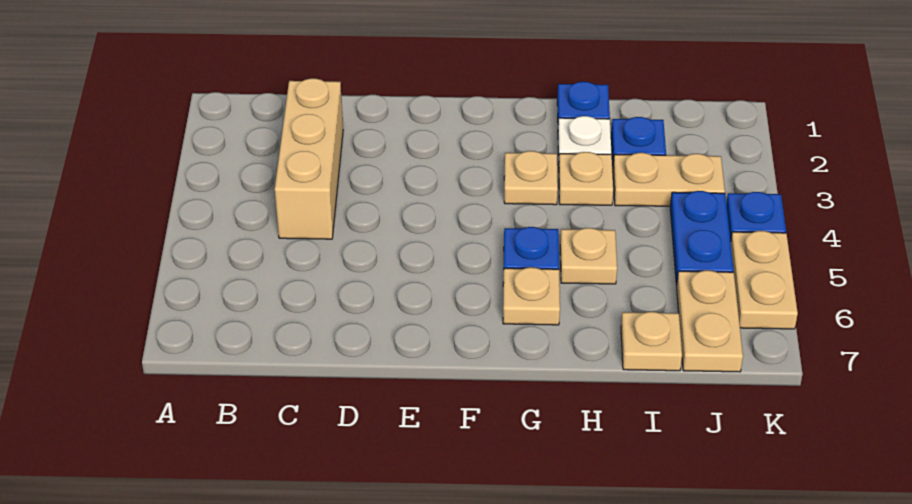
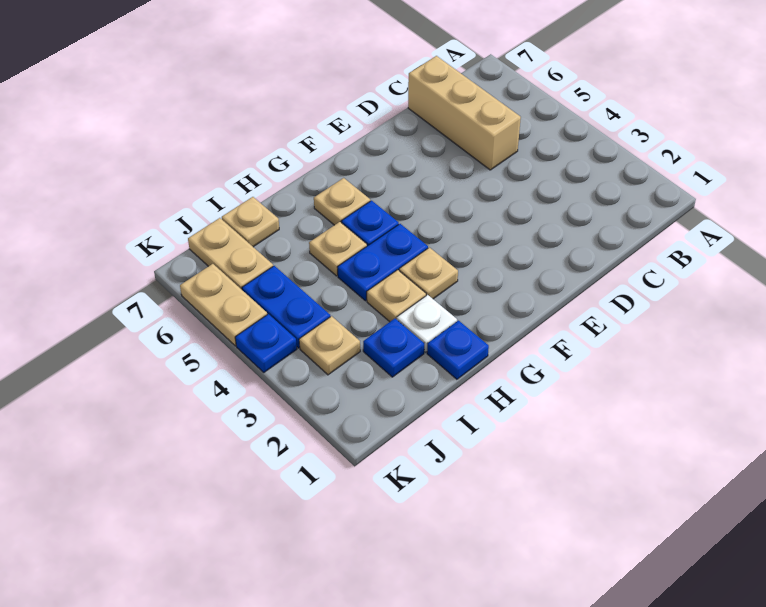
tan 1x3 brick [275,78,343,239] -> tan 1x3 brick moved to [408,56,521,170]
none -> blue 1x2 plate [338,224,428,301]
tan 1x2 plate [613,153,725,206] -> tan 1x1 plate [299,316,360,375]

